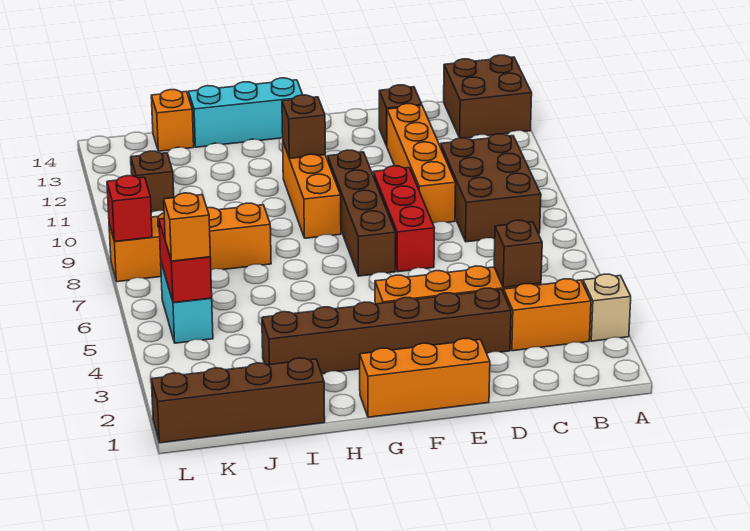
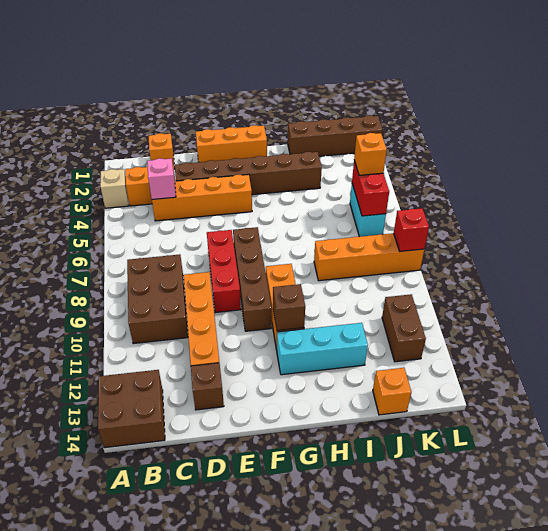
none -> orange 1x1 brick [149,133,175,169]
brown 1x1 brick [494,220,542,288] -> pink 1x1 brick [147,158,176,199]
cyan 1x3 brick [188,78,303,147] -> cyan 1x3 brick moved to [277,323,368,375]
brown 1x1 brick [131,151,174,212] -> brown 1x2 brick [382,294,426,362]

